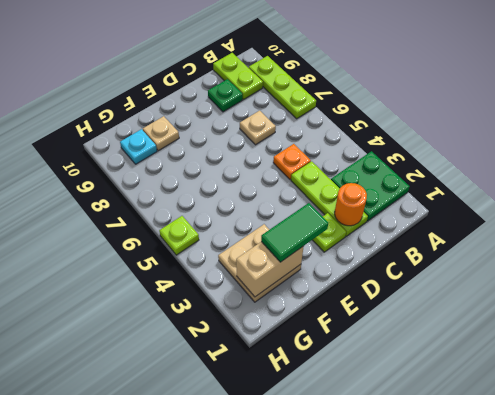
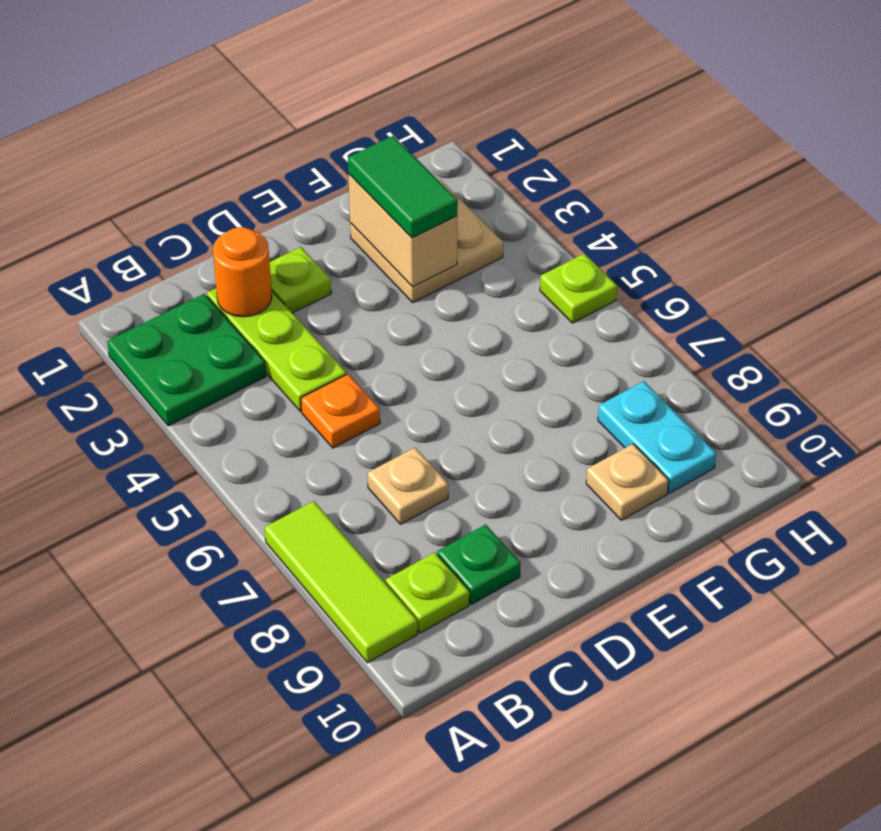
lime 1x3 plate [249,56,316,119] -> lime 1x3 tile [265,501,417,663]
lime 1x2 plate [213,53,263,99] -> lime 1x1 plate [386,552,469,633]
green 1x2 tile [261,203,328,262] -> green 1x2 tile turned to [348,136,458,238]
tan 1x2 brick [236,242,304,297] -> tan 1x2 brick turned to [349,174,457,287]
cyan 1x1 plate [120,129,157,164] -> cyan 1x2 plate [598,381,716,493]

